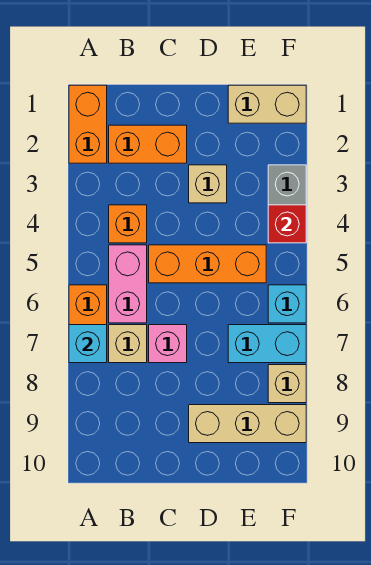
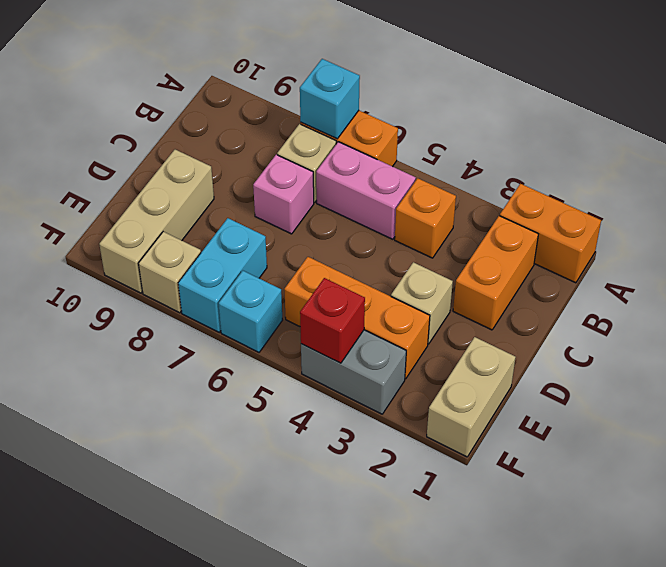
orange 1x3 brick [149,245,266,283] -> orange 1x3 brick turned to [284,257,430,379]

